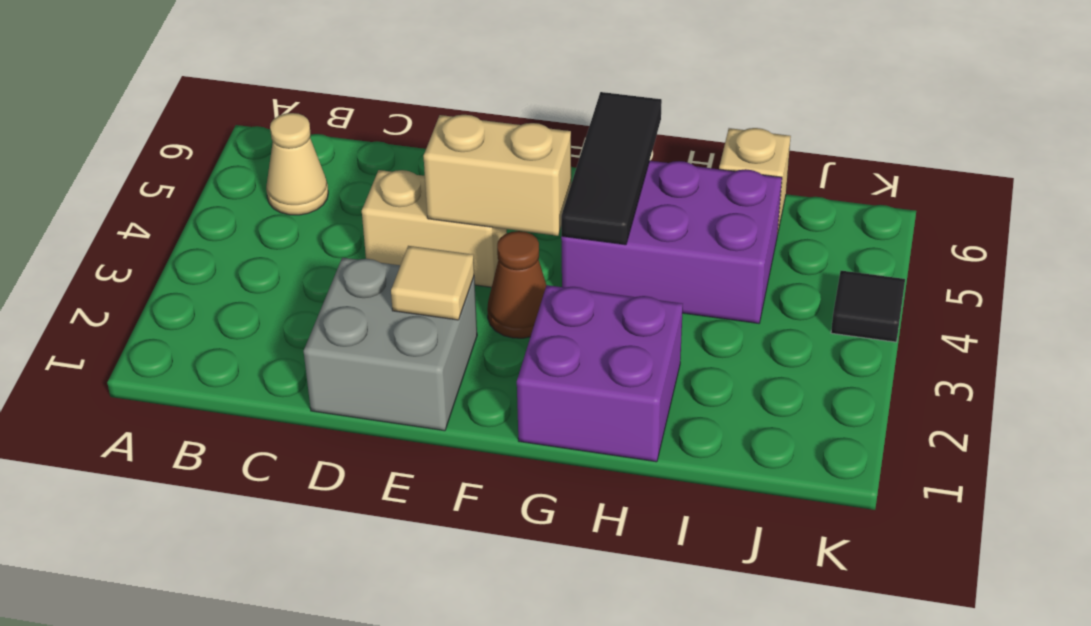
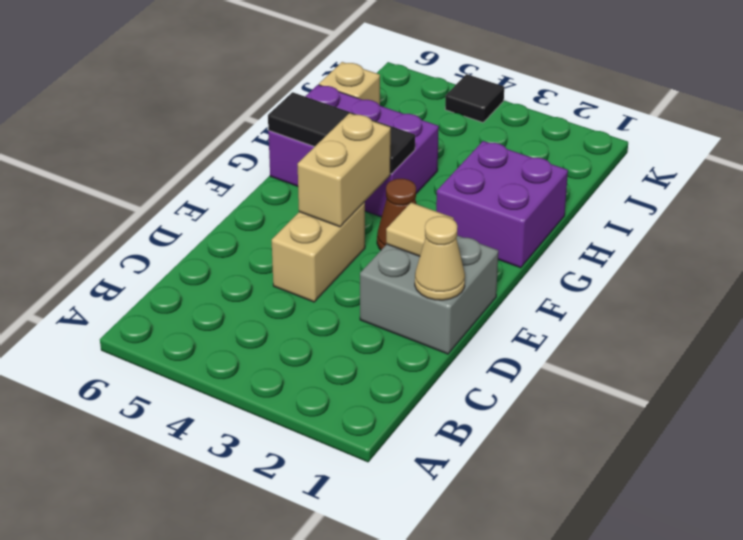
tan 1x1 cone [266,113,328,215] -> tan 1x1 cone moved to [415,216,465,300]
purple 2x3 brick [561,161,782,323] -> purple 2x3 brick turned to [268,85,439,217]

